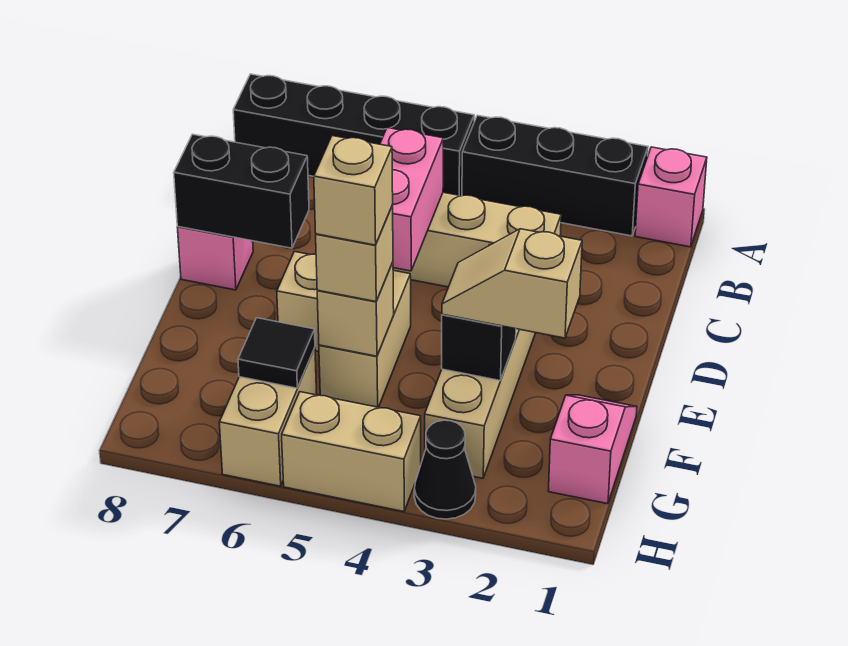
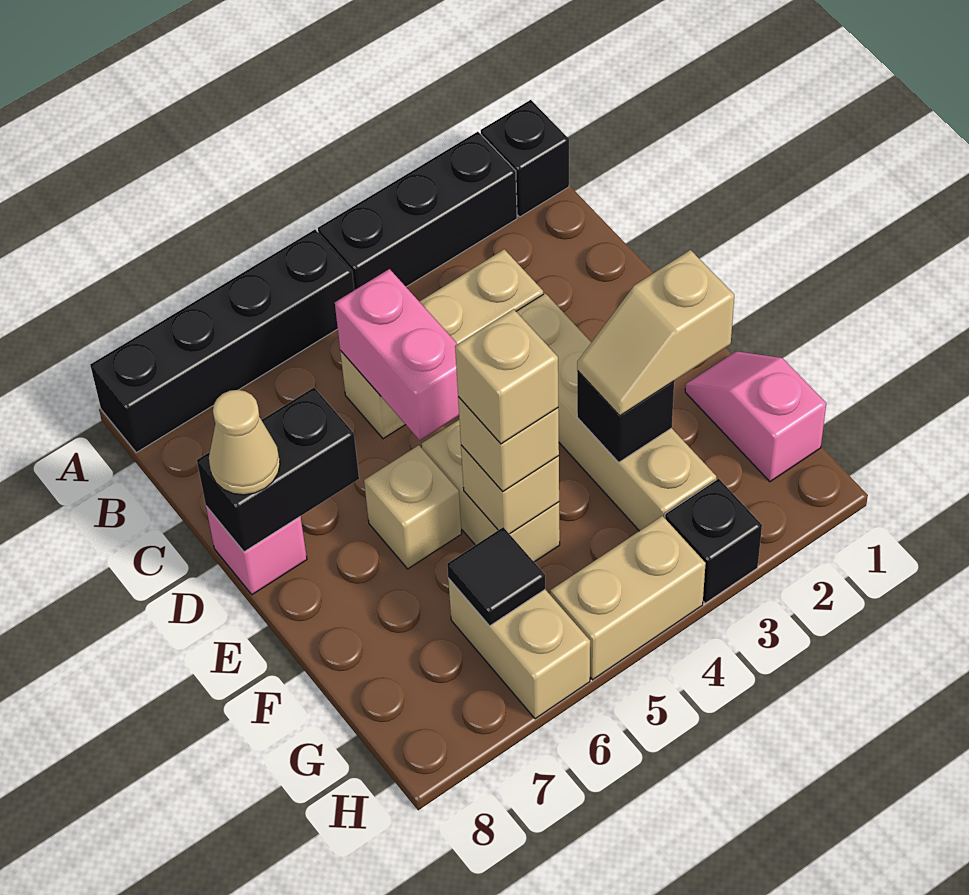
pink 1x1 brick [635,147,707,247] -> black 1x1 brick [481,100,569,217]
none -> tan 1x1 cone [209,390,280,495]
black 1x1 cone [414,420,476,519] -> black 1x1 brick [665,479,762,603]

